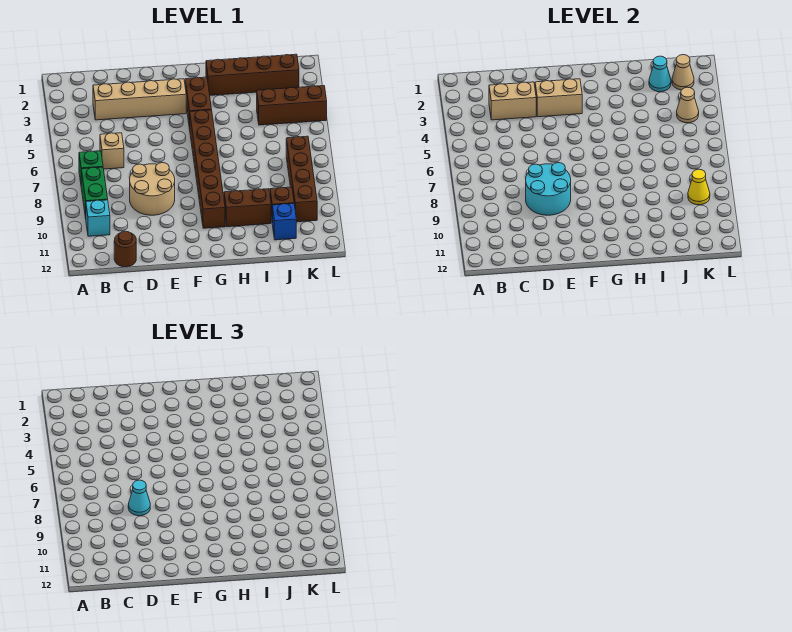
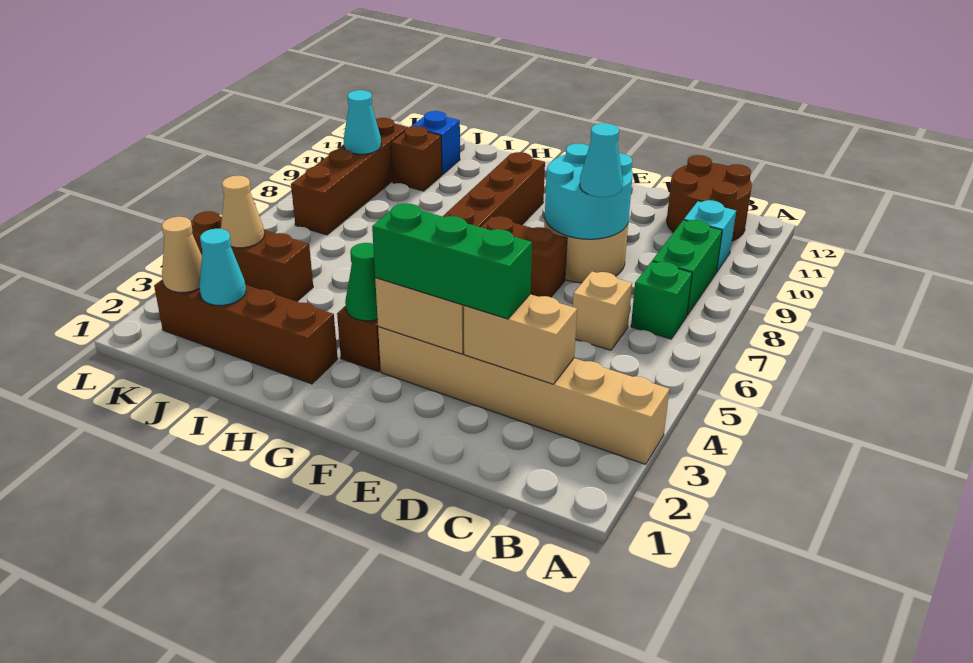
tan 1x4 brick [93,79,186,120] -> tan 1x6 brick [378,327,669,464]
brown 1x1 round brick [114,231,136,267] -> brown 2x2 round brick [667,155,752,241]
none -> green 1x3 brick [372,204,532,319]
none -> green 1x1 cone [345,243,378,321]
brown 1x2 brick [224,189,271,227] -> brown 1x2 brick moved to [481,216,567,297]
yellow 1x1 cone [688,169,710,205] -> cyan 1x1 cone [344,90,381,154]

